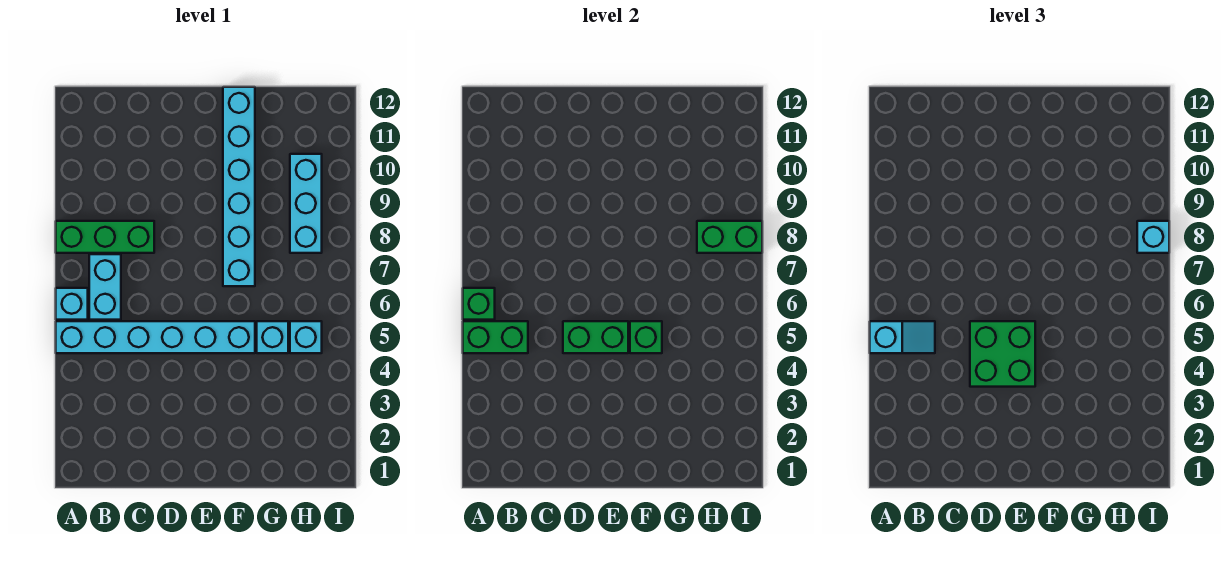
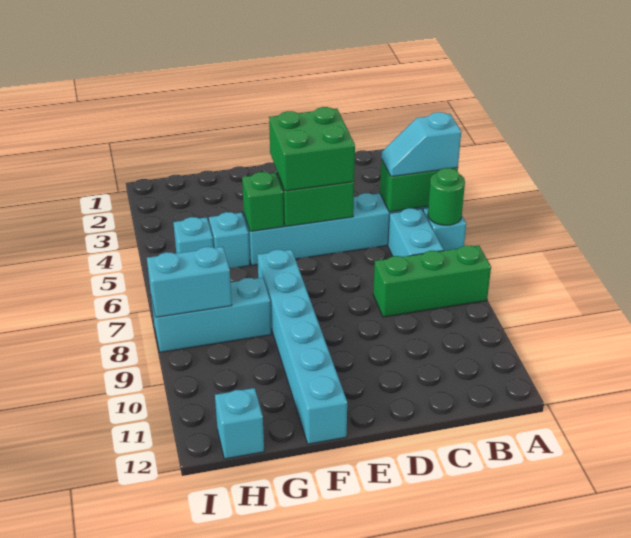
green 1x1 brick [463,288,495,320] -> green 1x1 round brick [428,168,465,225]
cyan 1x3 brick [290,154,322,253] -> cyan 1x3 brick turned to [151,278,271,352]
green 1x2 brick [697,221,762,253] -> cyan 1x2 brick [147,247,232,317]
cyan 1x1 brick [1137,221,1169,253] -> cyan 1x1 brick moved to [215,388,264,459]

